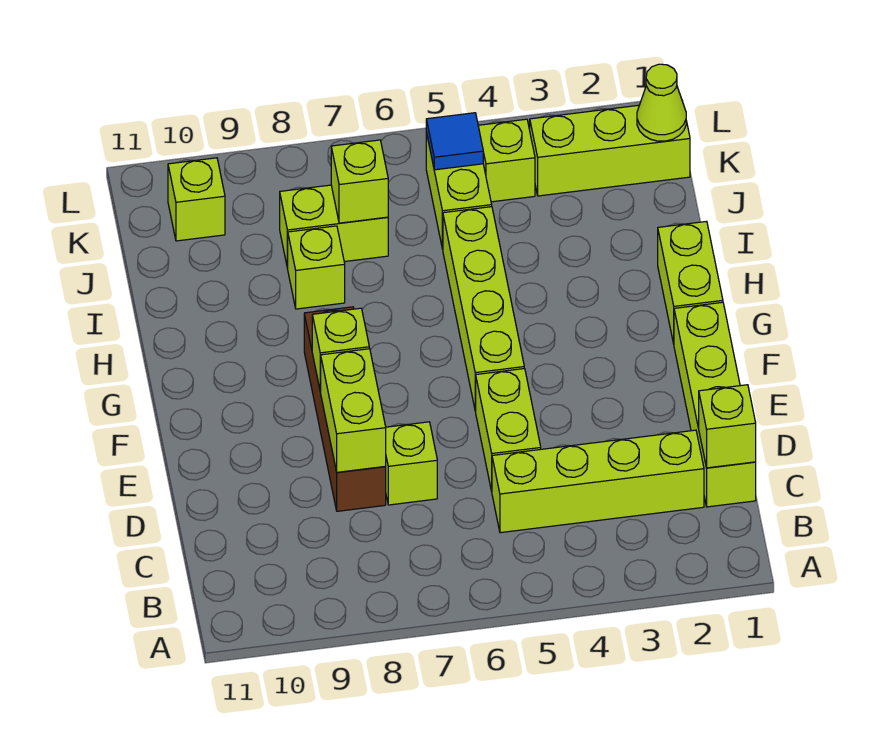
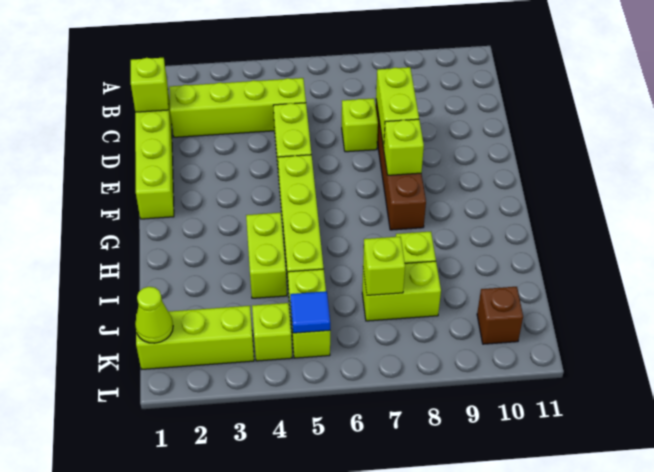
lime 1x2 brick [658,221,723,344] -> lime 1x2 brick moved to [246,213,287,298]
lime 1x1 brick [168,158,225,241] -> brown 1x1 brick [477,287,523,344]

